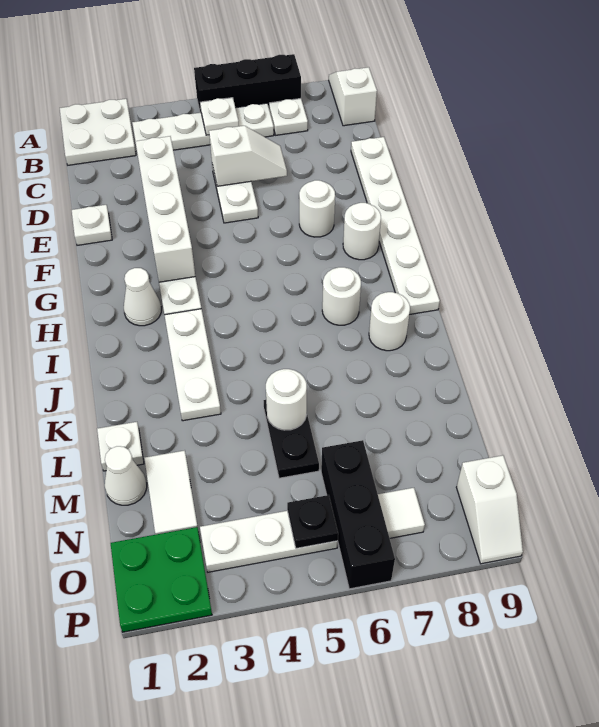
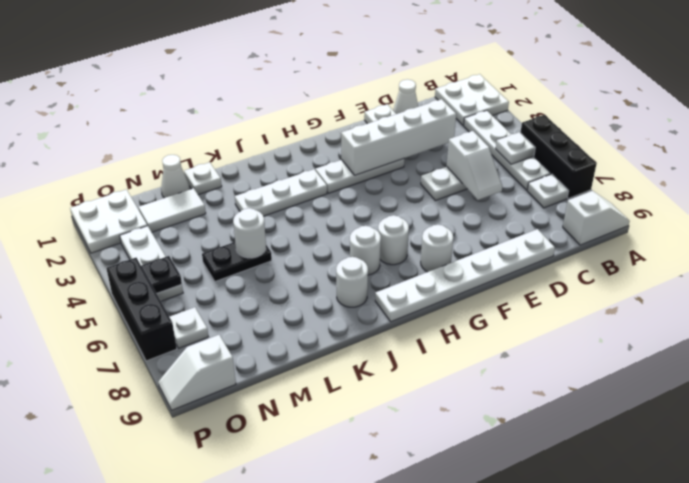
white 1x1 round brick [299,180,335,237] -> white 1x1 round brick moved to [378,215,409,265]
white 1x1 cone [124,268,161,326] -> white 1x1 cone moved to [393,79,418,114]
black 1x3 brick [321,440,395,589] -> black 1x3 brick turned to [106,258,177,361]
green 2x2 plate [111,527,212,632] -> white 2x2 plate [70,189,147,253]
white 1x1 tile [378,488,425,538] -> white 1x1 plate [169,307,208,348]

